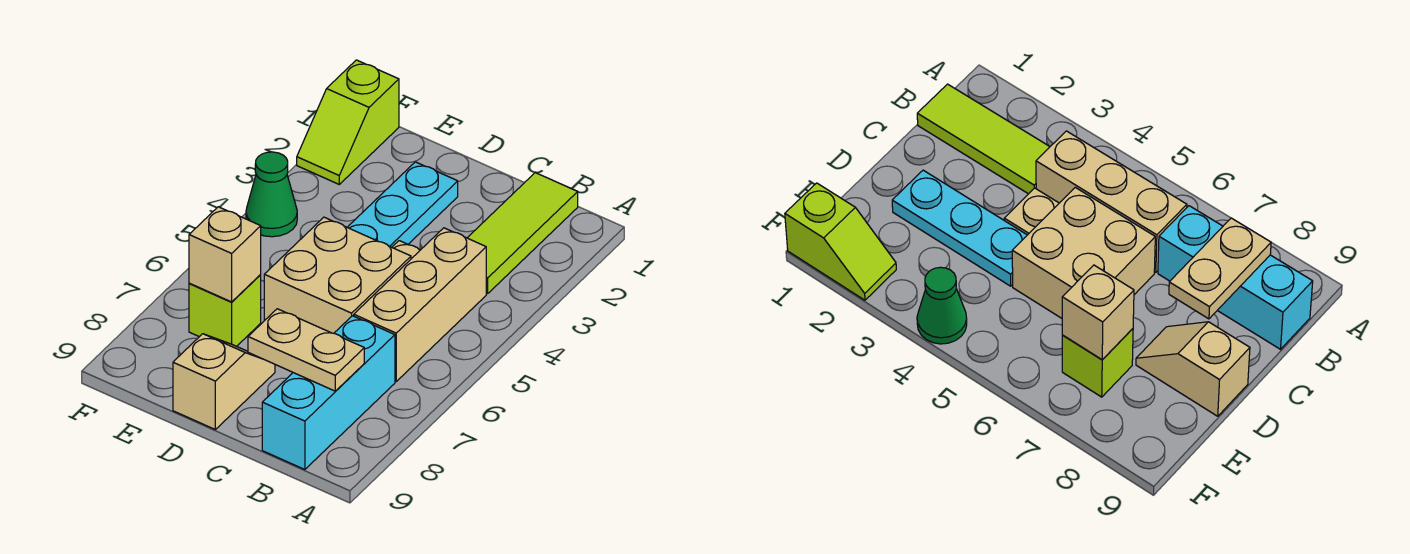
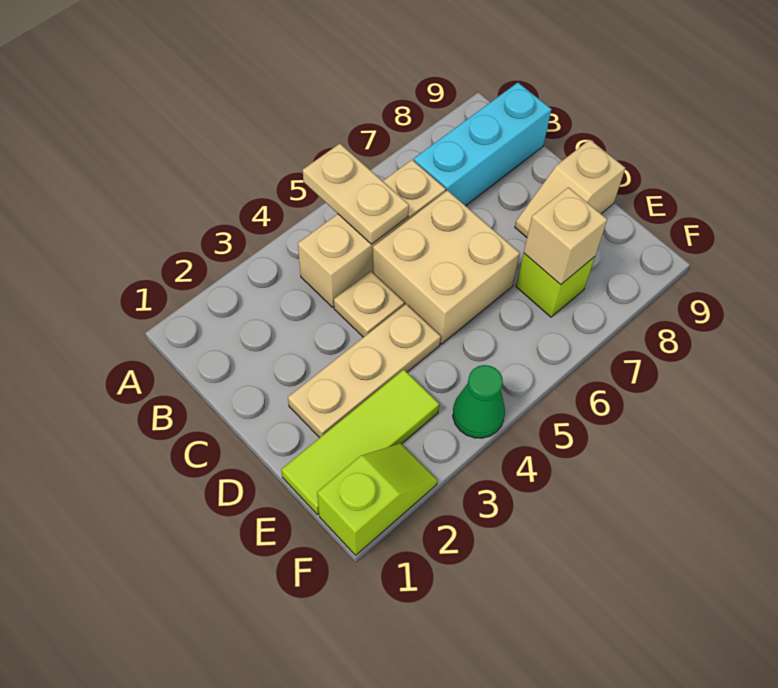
lime 1x3 tile [468,173,578,294] -> lime 1x3 tile moved to [281,370,439,515]
tan 1x2 plate [248,309,364,391] -> tan 1x2 plate moved to [303,144,409,244]
cyan 1x3 plate [347,162,458,247] -> tan 1x3 plate [288,304,441,438]

